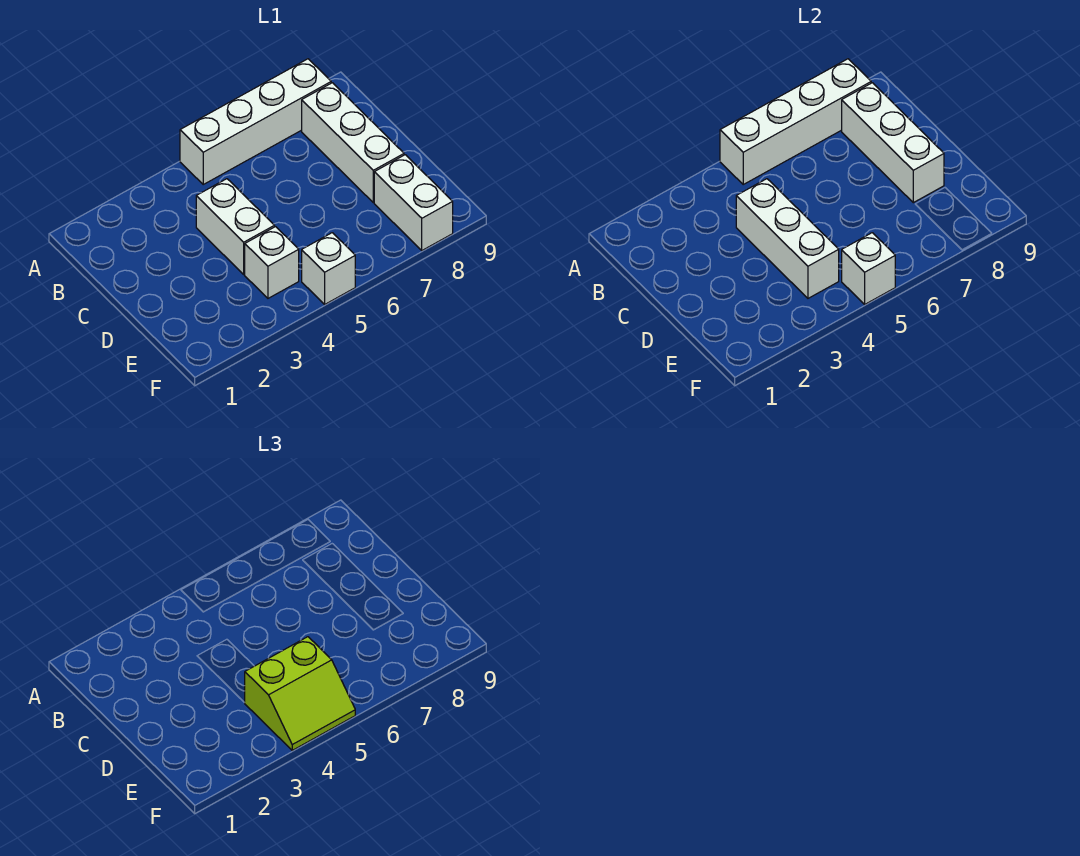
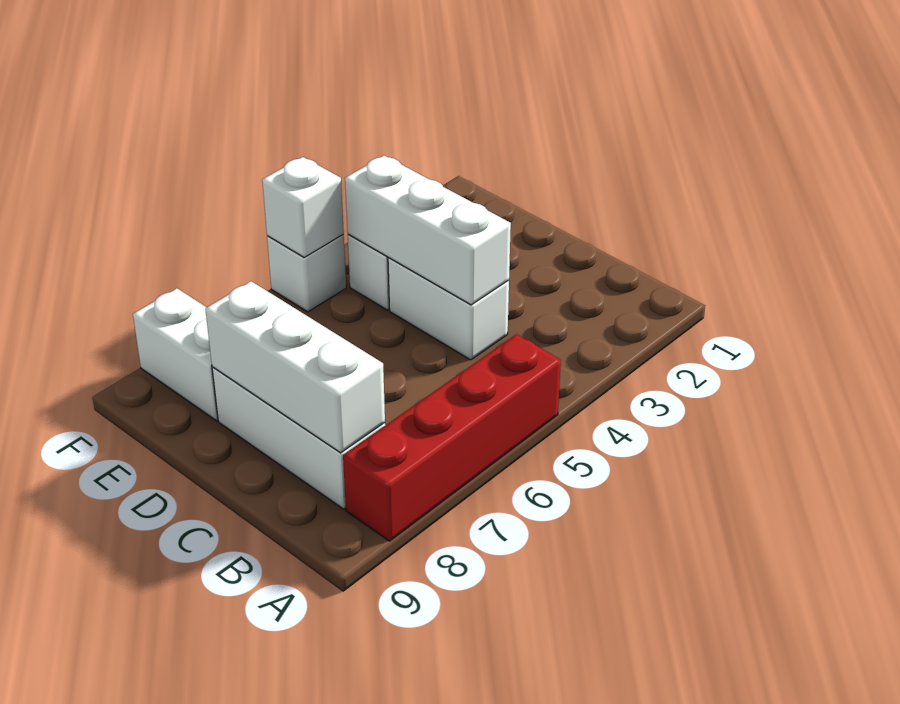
white 1x4 brick [180,59,331,184] -> red 1x4 brick [343,334,561,541]
white 1x4 brick [720,59,871,184] -> none
lime 2x2 slope [245,637,355,750] -> none

